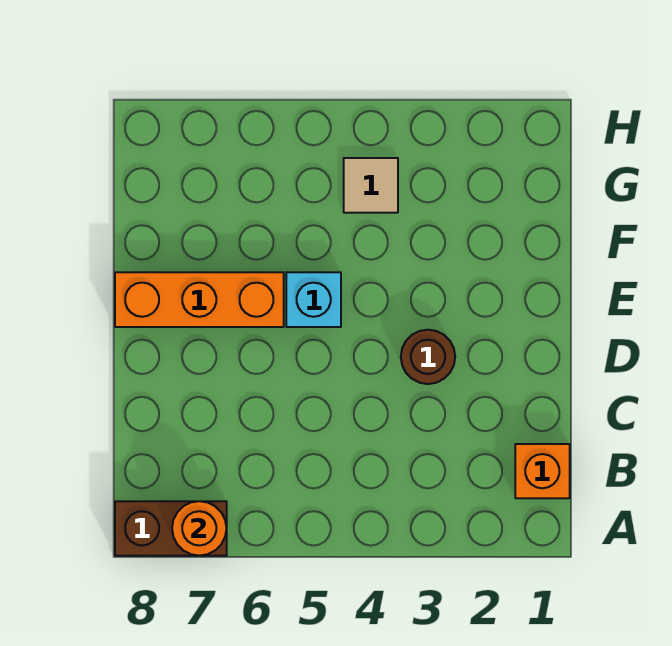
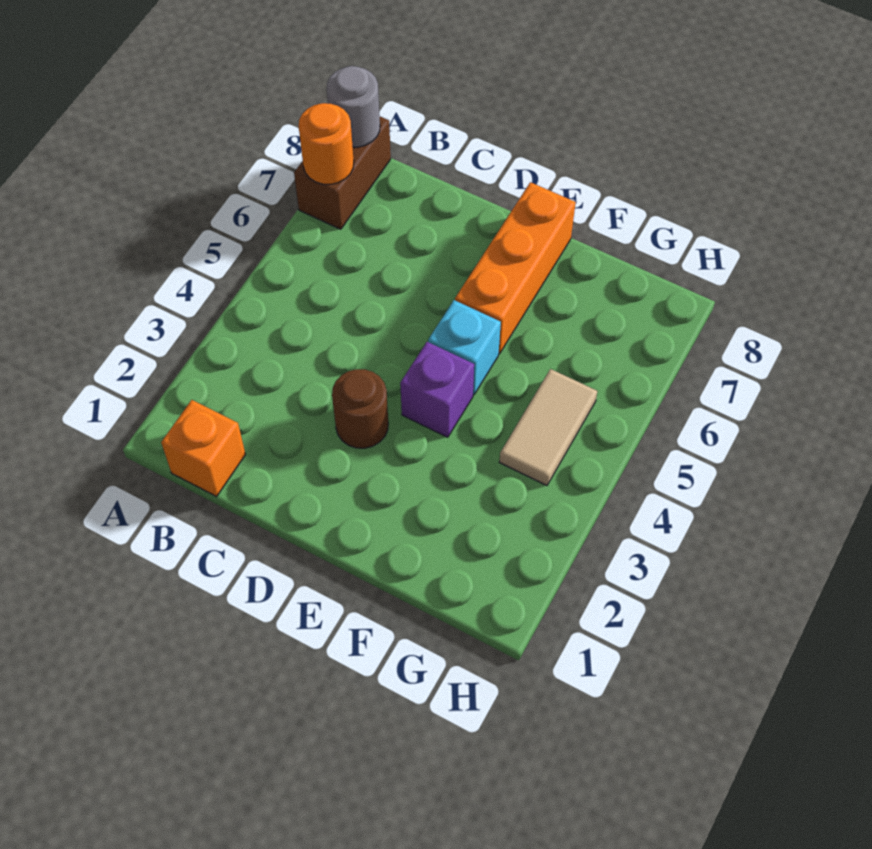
none -> grey 1x1 round brick [327,66,380,147]
none -> purple 1x1 brick [400,342,474,437]
tan 1x1 tile [344,158,398,213] -> tan 1x2 tile [499,369,597,486]

